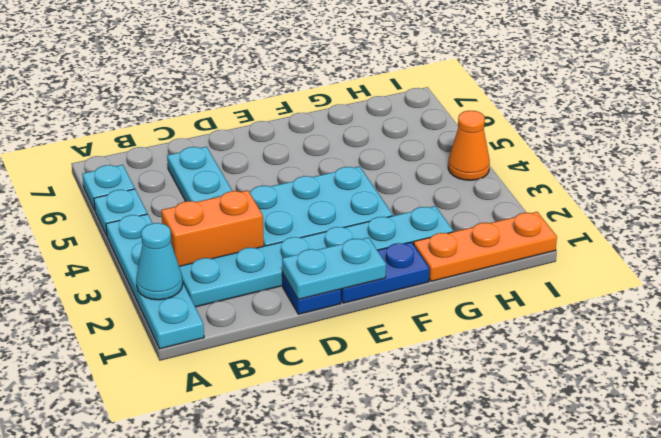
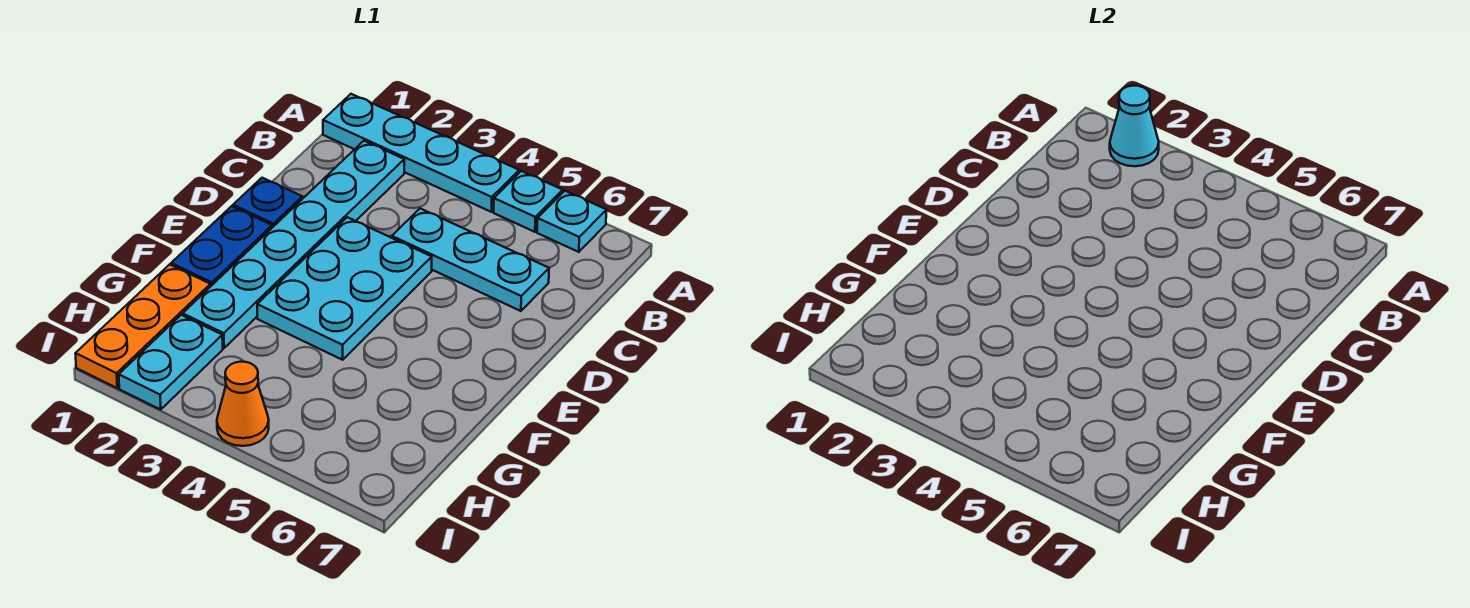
orange 1x2 brick [161,190,264,266] -> none
cyan 1x2 plate [282,238,386,300] -> cyan 1x2 plate moved to [119,315,223,409]

